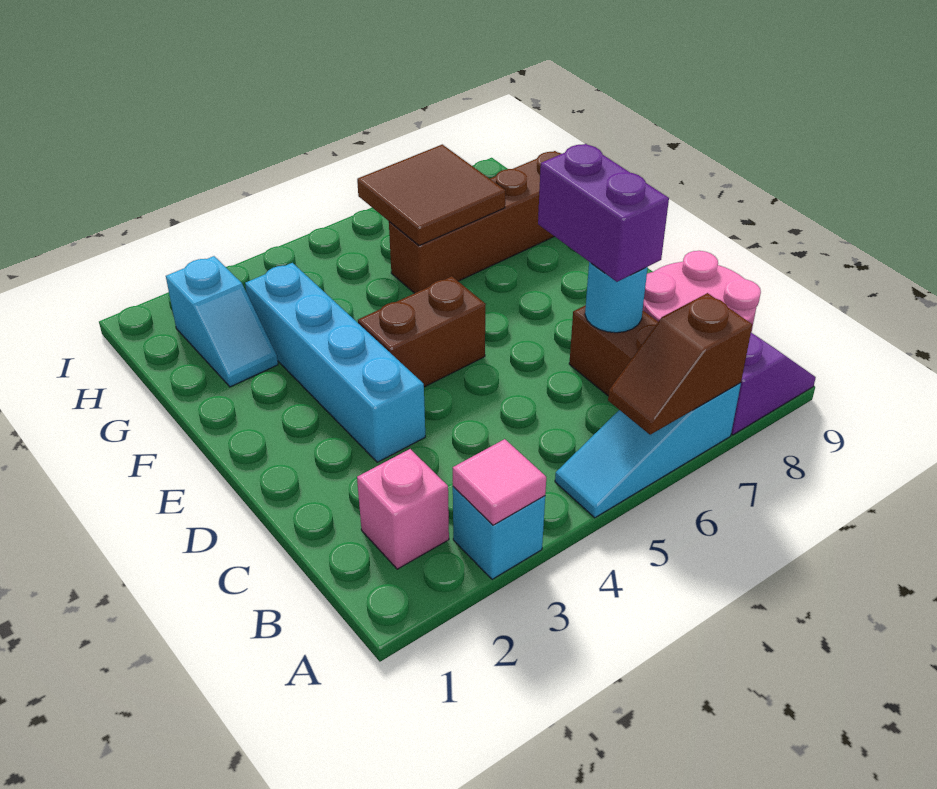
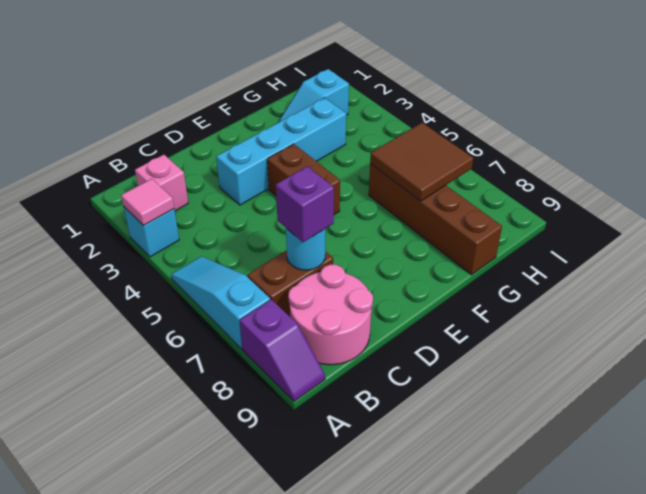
brown 1x2 slope [608,293,752,435] -> none
purple 1x2 brick [538,144,669,282] -> purple 1x1 brick [276,166,334,242]

